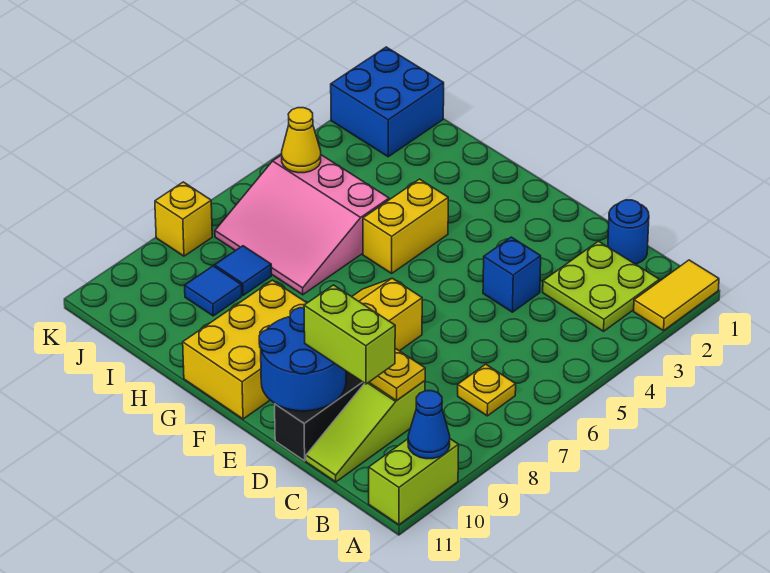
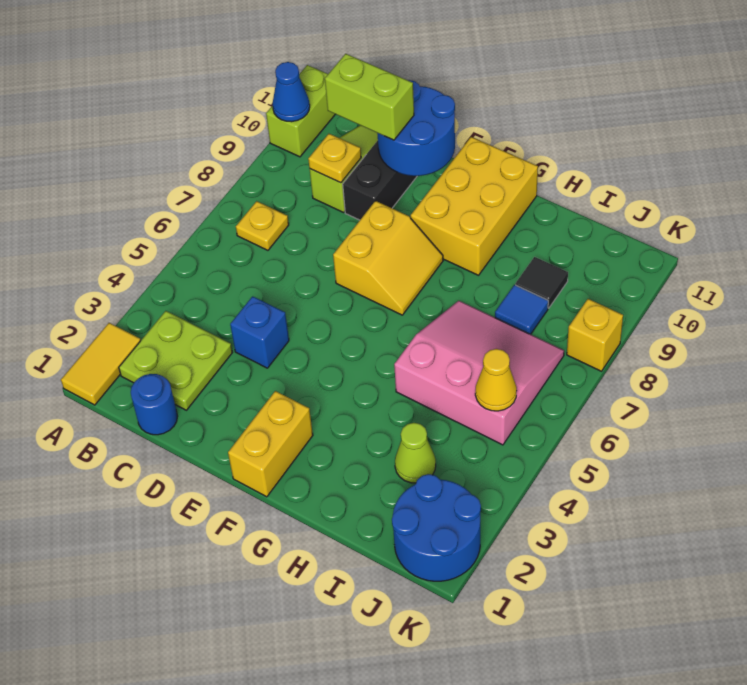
yellow 1x2 brick [363,179,448,273] -> yellow 1x2 brick moved to [228,391,313,497]
none -> lime 1x1 cone [395,423,436,483]
blue 1x1 tile [185,266,242,316] -> black 1x1 tile [515,257,568,308]
blue 2x2 brick [331,47,444,157] -> blue 2x2 round brick [392,474,481,581]

